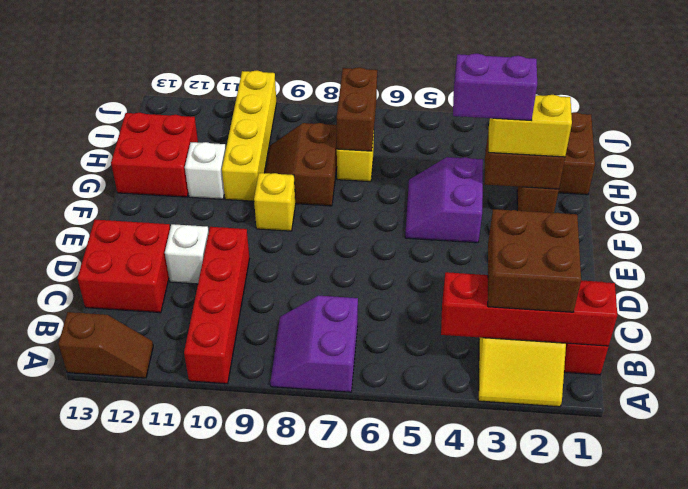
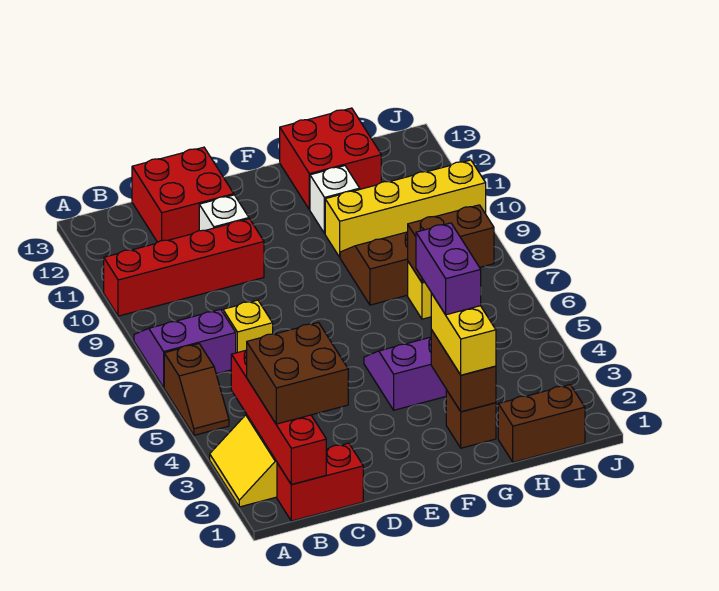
brown 1x2 slope [58,312,153,378] -> brown 1x2 slope moved to [164,344,229,435]
yellow 1x1 brick [254,173,296,231] -> yellow 1x1 brick moved to [223,300,273,353]

